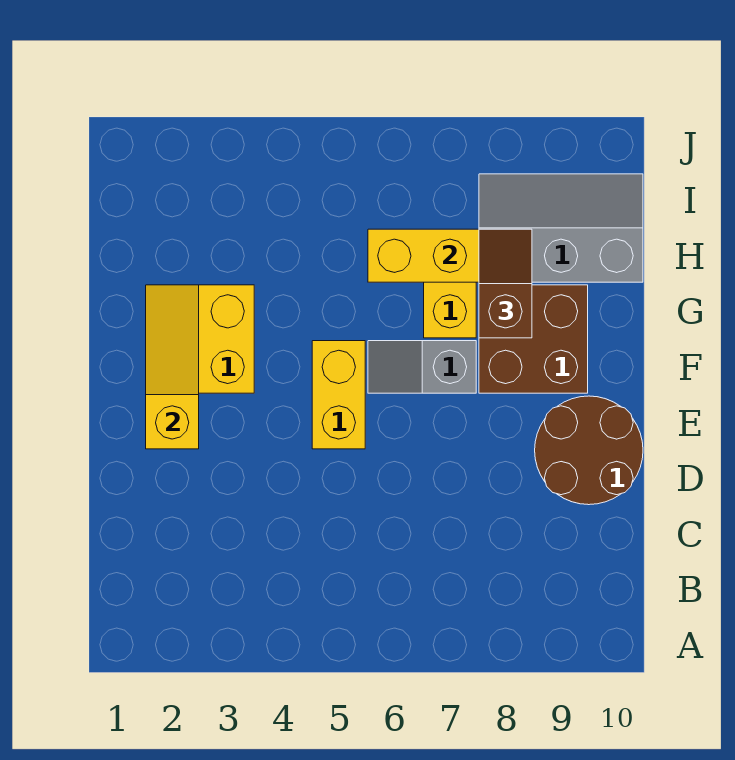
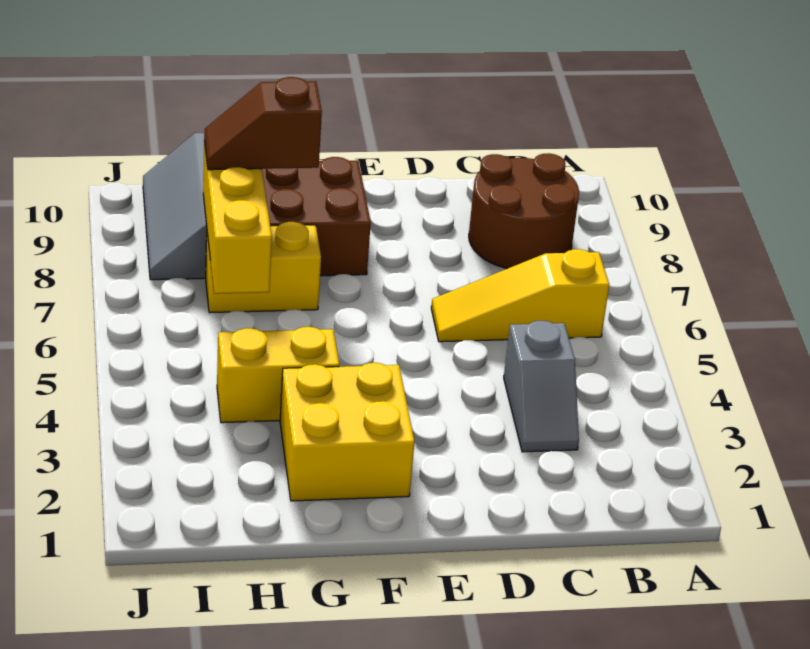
brown 2x2 round brick [535,396,643,505] -> brown 2x2 round brick moved to [469,153,579,269]
yellow 1x3 slope [146,285,199,449] -> yellow 1x3 slope moved to [431,249,609,342]
yellow 1x2 brick [312,341,365,449] -> yellow 1x2 brick moved to [217,327,339,423]
grey 1x2 slope [368,341,476,393] -> grey 1x2 slope moved to [504,321,579,452]

